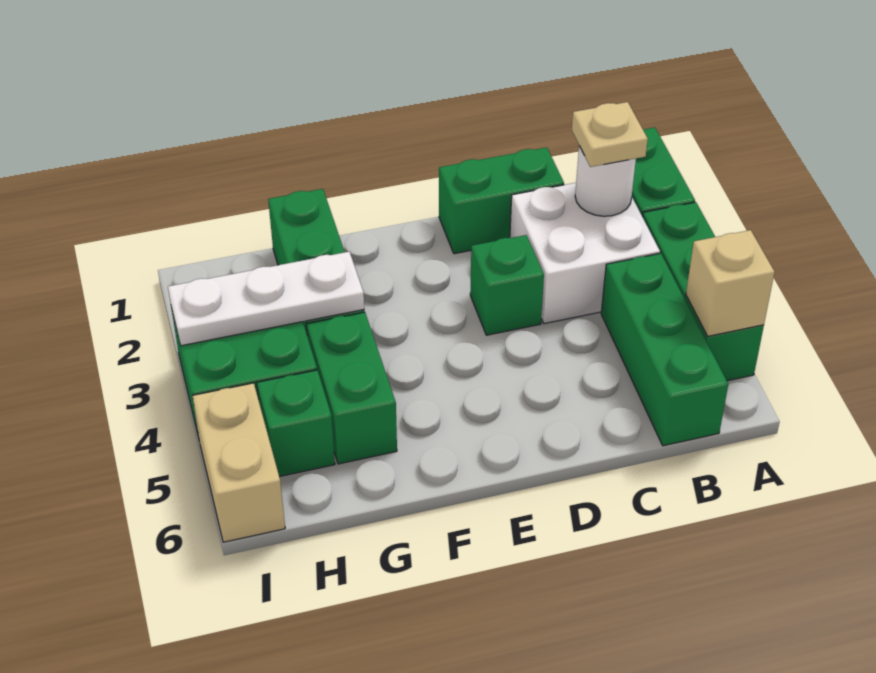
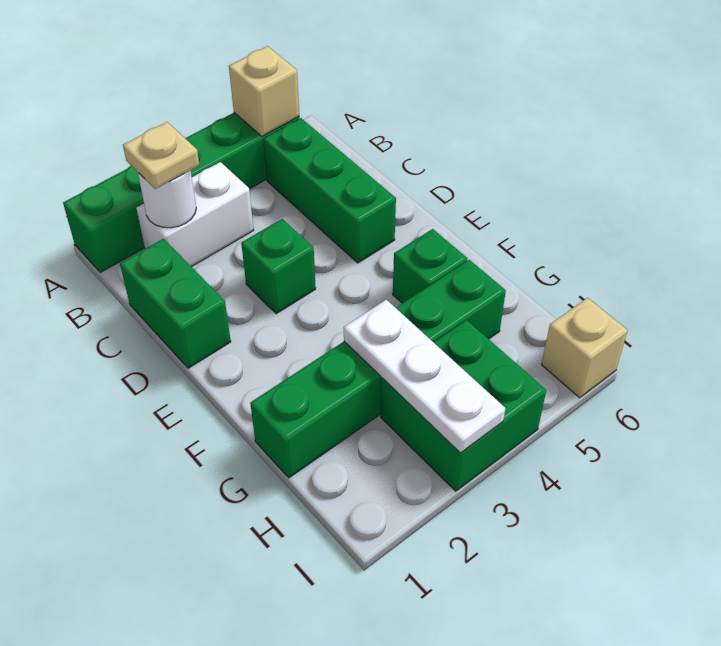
white 2x2 brick [510,183,660,324] -> white 1x2 brick [136,162,254,267]
green 1x3 brick [601,253,728,446] -> green 1x3 brick turned to [263,118,396,263]
green 1x1 brick [257,370,335,477] -> green 1x1 brick moved to [393,229,468,303]
tan 1x2 brick [192,383,285,542] -> tan 1x1 brick [542,298,628,398]

